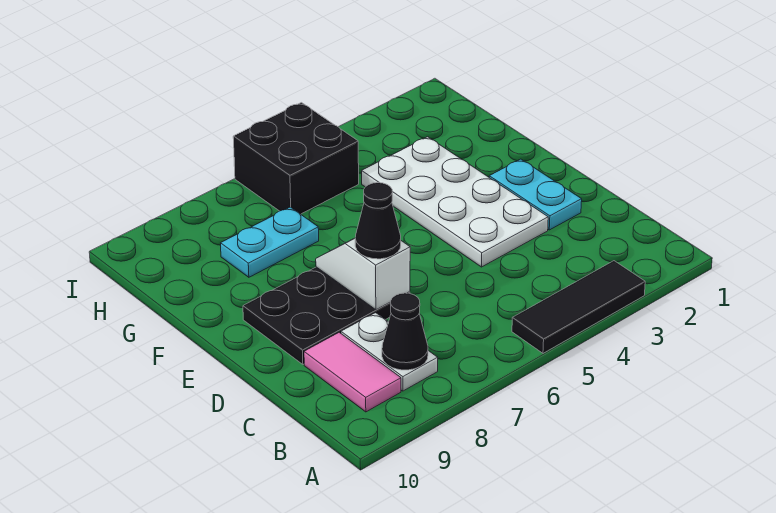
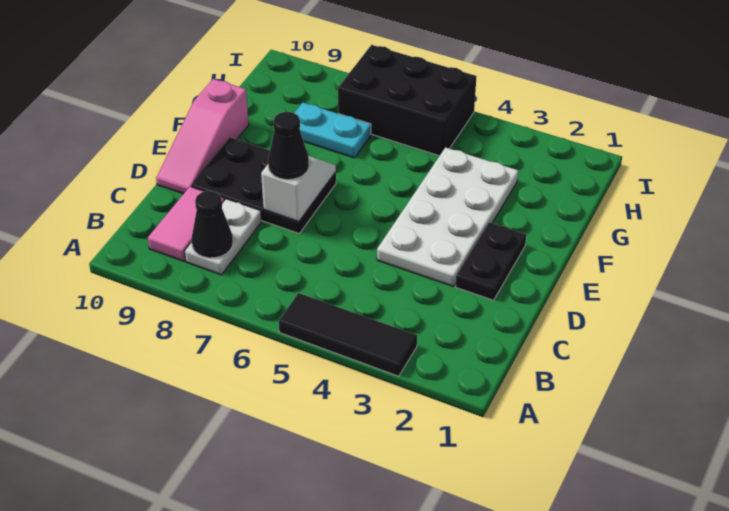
cyan 1x2 plate [489,159,582,230] -> black 1x2 plate [455,222,526,300]
none -> pink 1x3 slope [156,79,249,194]
black 2x2 brick [233,103,359,214] -> black 2x3 brick [338,45,477,156]

